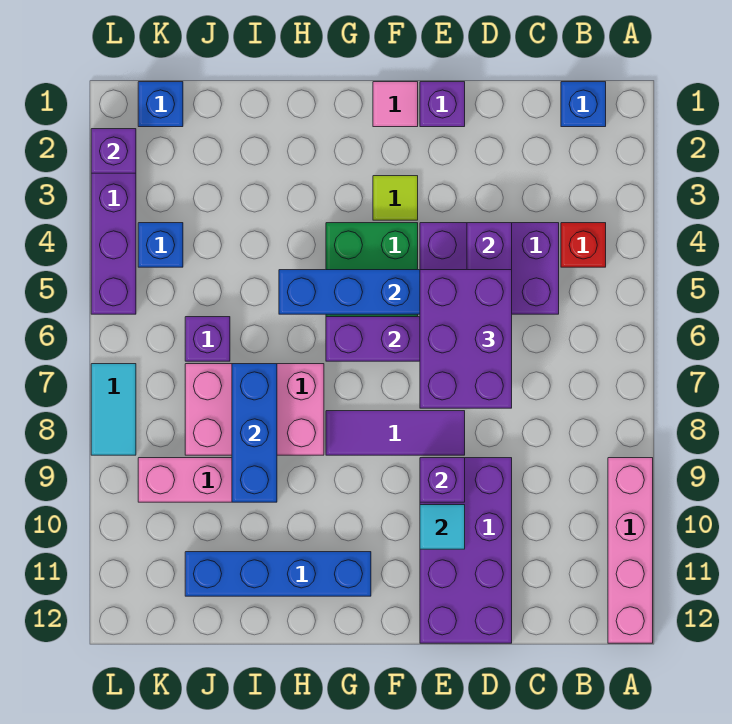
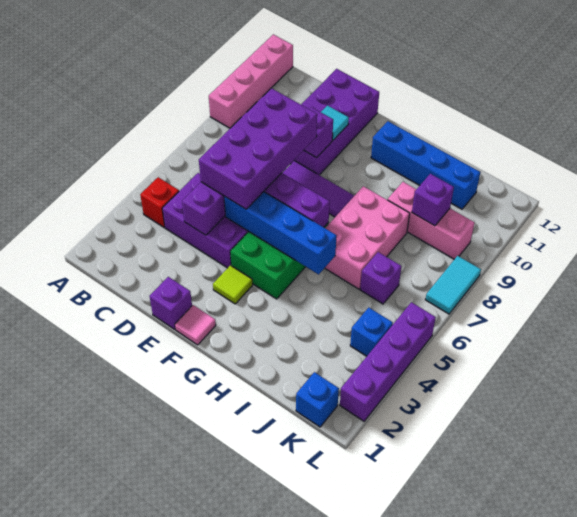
blue 1x1 brick [561,82,606,127] -> none
purple 2x3 brick [420,270,512,408] -> purple 2x4 brick [199,88,317,209]
pink 2x3 brick [185,364,324,455] -> pink 2x3 brick turned to [325,186,410,289]
blue 1x3 brick [232,364,277,502] -> none
purple 1x1 brick [91,129,136,173] -> purple 1x1 brick moved to [412,174,454,226]

